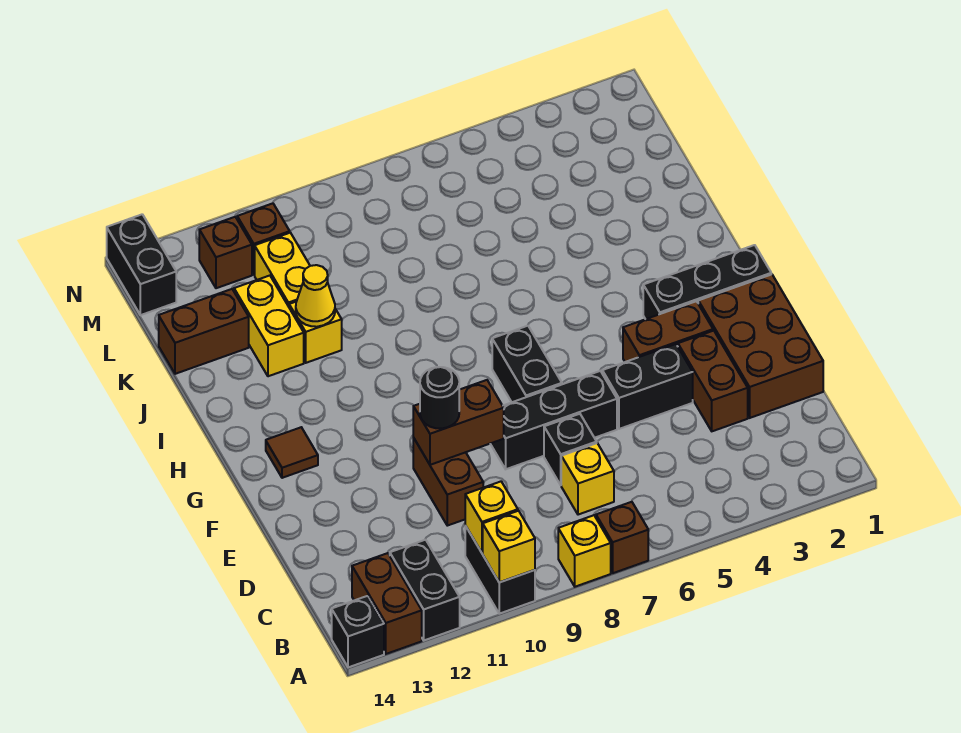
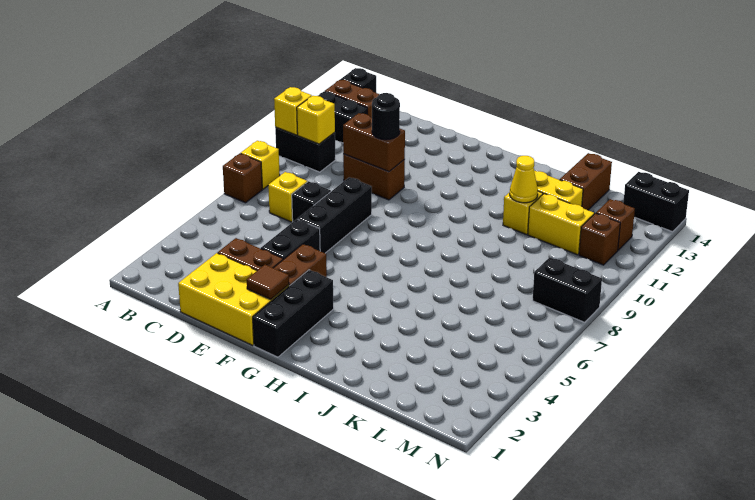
brown 2x3 brick [698,274,823,418] -> yellow 2x3 brick [178,253,289,345]
brown 1x2 brick [413,380,504,465] -> brown 1x2 brick turned to [343,113,405,172]
black 1x2 brick [492,326,562,402] -> black 1x2 brick moved to [533,257,602,322]
brown 1x1 tile [266,427,318,478] -> brown 1x1 tile moved to [247,265,289,300]

